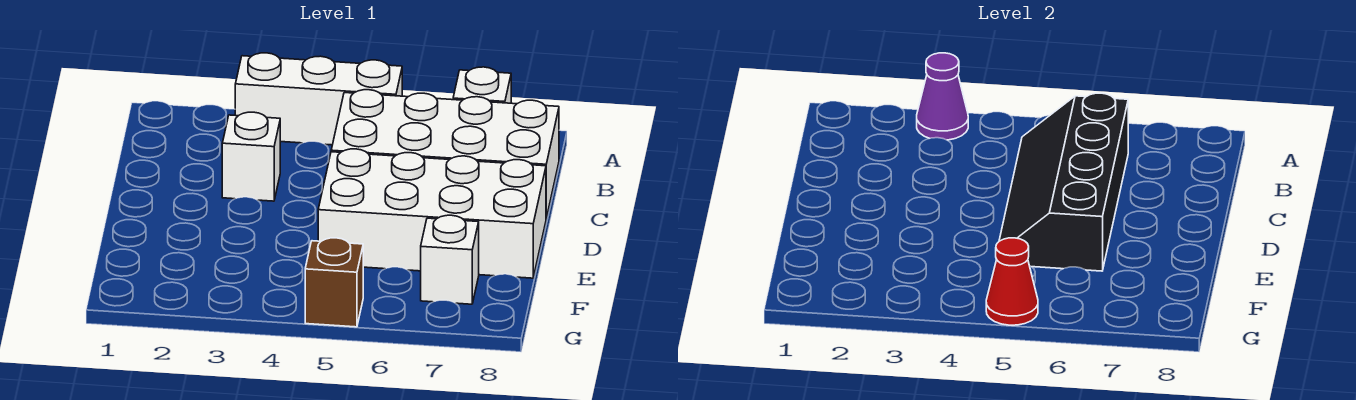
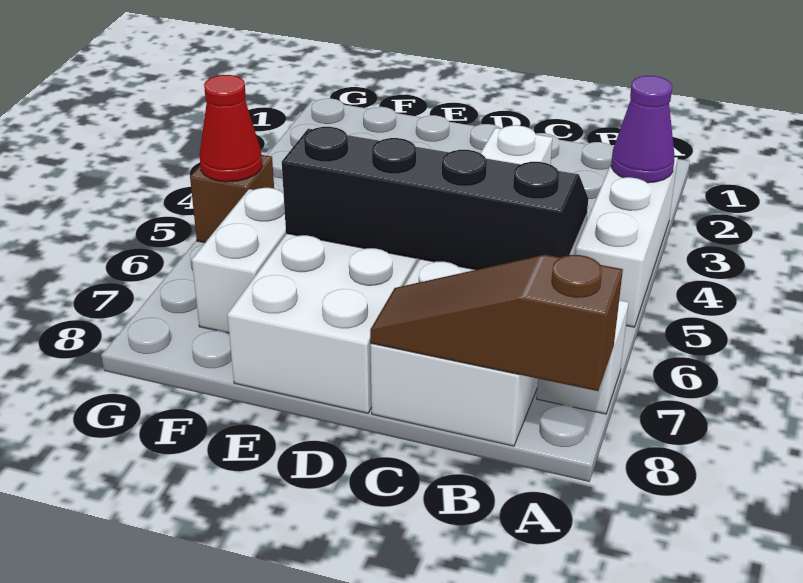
none -> brown 1x3 slope [370,255,623,391]
white 1x1 brick [421,215,479,304] -> white 1x2 brick [192,188,286,333]

